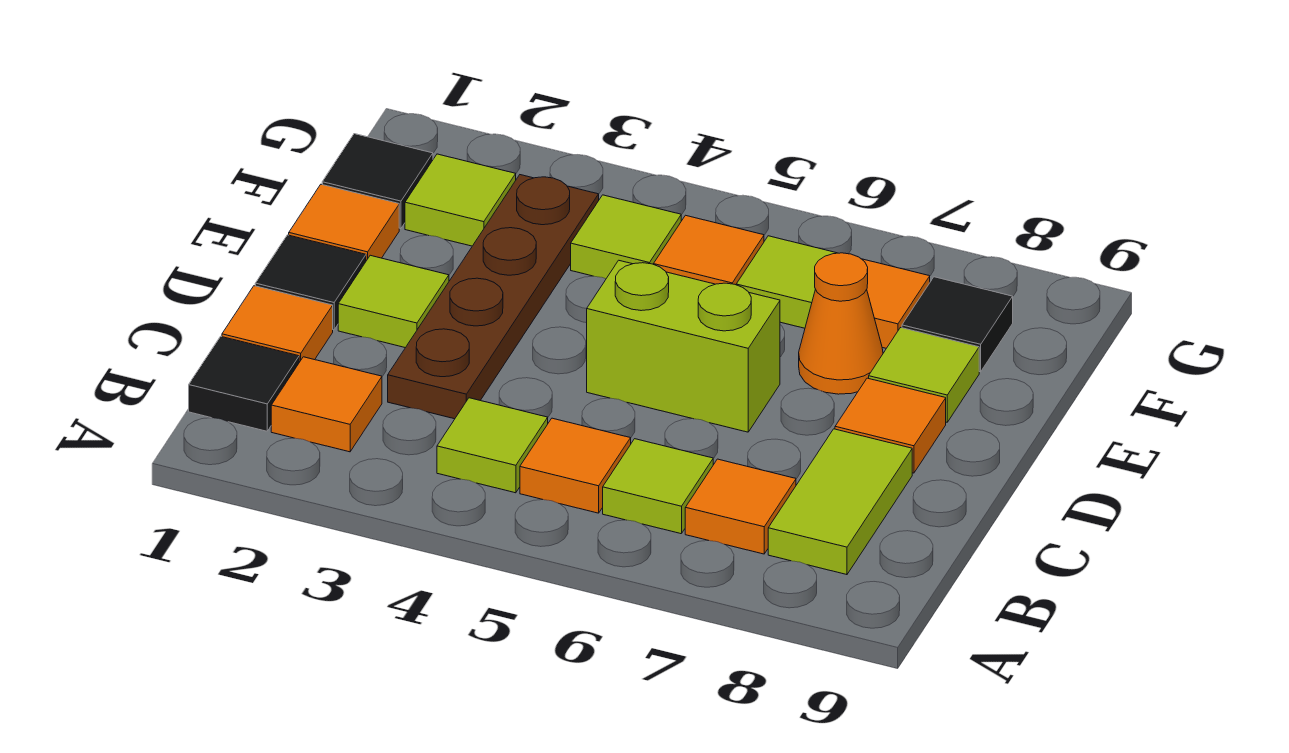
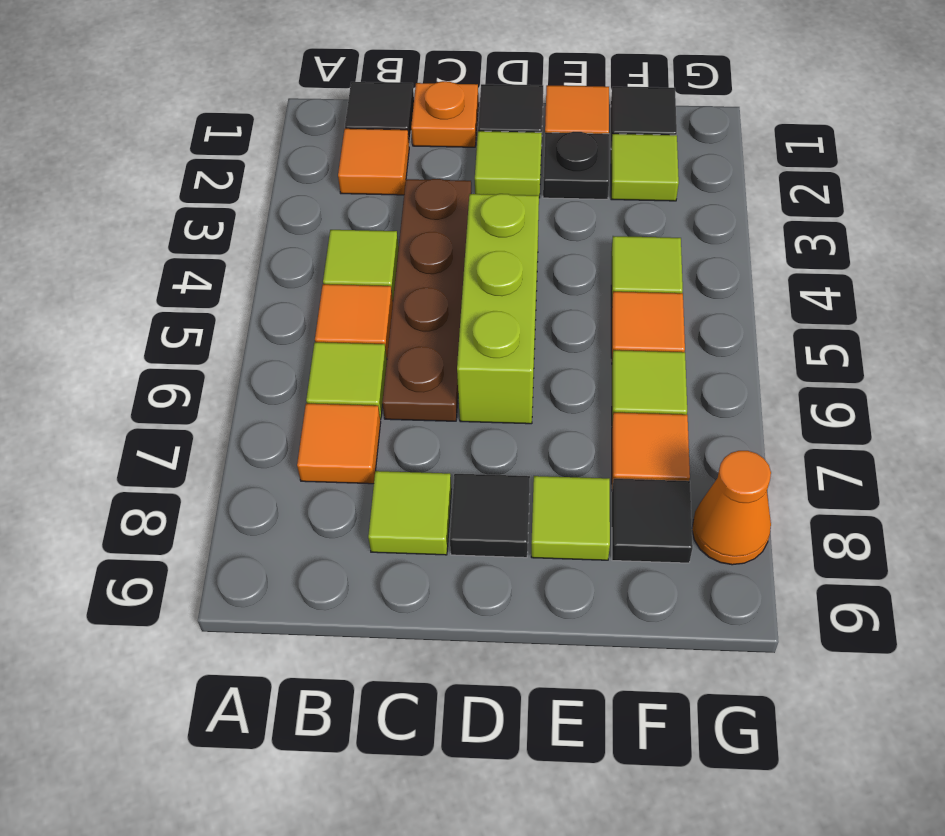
lime 1x2 tile [768,429,912,575] -> lime 1x1 tile [368,471,452,555]
orange 1x1 tile [222,286,333,362] -> orange 1x1 plate [411,81,478,147]
brown 1x4 plate [388,175,599,419] -> brown 1x4 plate turned to [382,179,472,421]
lime 1x2 brick [587,260,780,432] -> lime 1x3 brick [457,194,539,424]
orange 1x1 tile [835,378,946,473] -> black 1x1 tile [450,474,530,558]
none -> black 1x1 plate [543,132,609,199]
orange 1x1 cone [799,253,883,394] -> orange 1x1 cone moved to [692,451,771,565]

